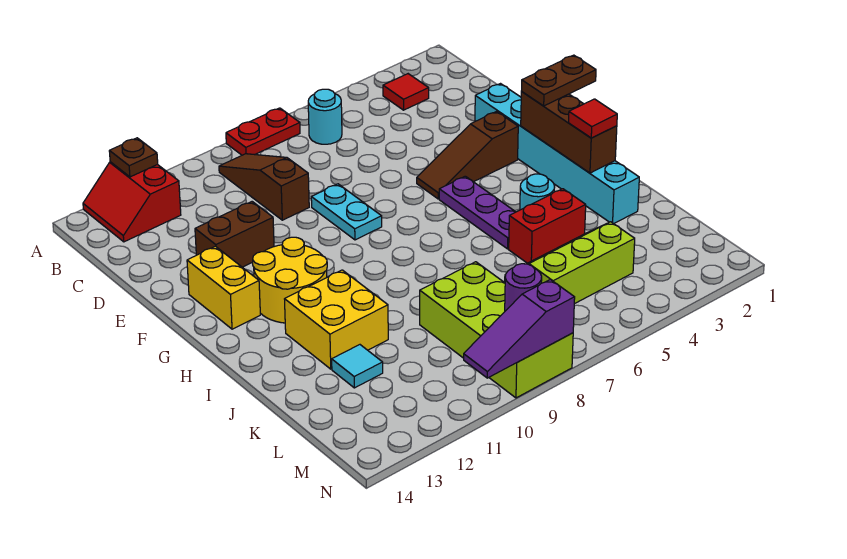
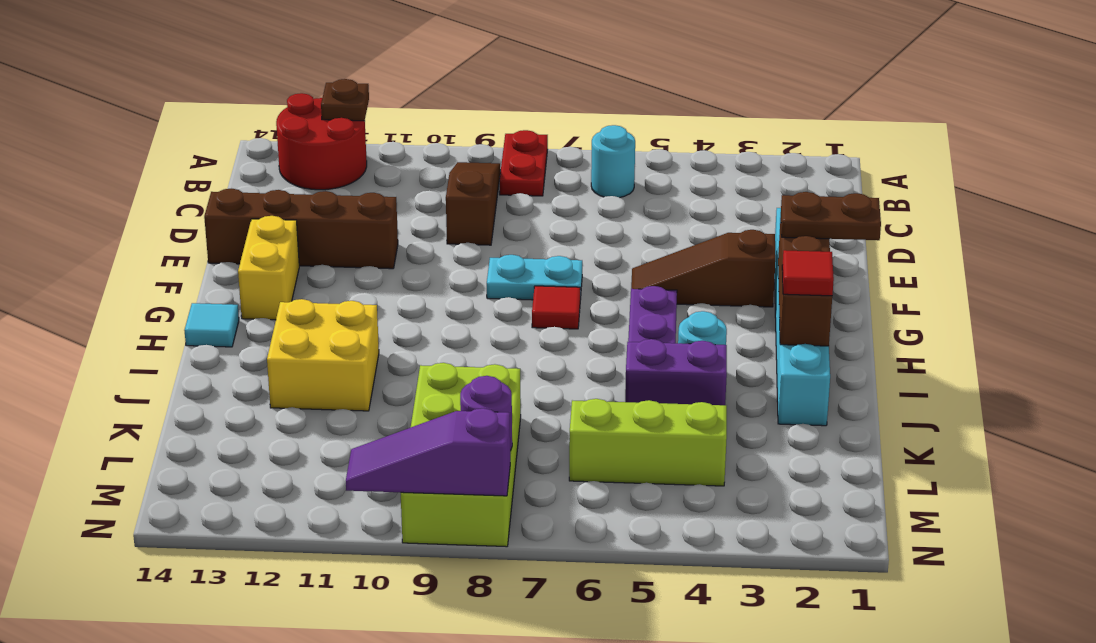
red 1x2 plate [226,108,300,155] -> red 1x2 plate turned to [500,130,548,196]
red 2x2 slope [83,162,181,242] -> red 2x2 round brick [276,93,367,190]
red 1x1 tile [383,74,429,110] -> red 1x1 tile moved to [532,286,580,329]
cyan 1x2 plate [311,184,382,240] -> cyan 1x2 plate turned to [487,255,582,300]
brown 1x2 brick [195,202,274,267] -> brown 1x4 brick [204,189,398,269]
yellow 2x2 round brick [253,237,327,323] -> none
red 1x2 brick [509,189,586,263] -> purple 1x2 brick [625,339,727,405]
cyan 1x1 tile [332,345,383,388] -> cyan 1x1 tile moved to [184,303,239,347]

